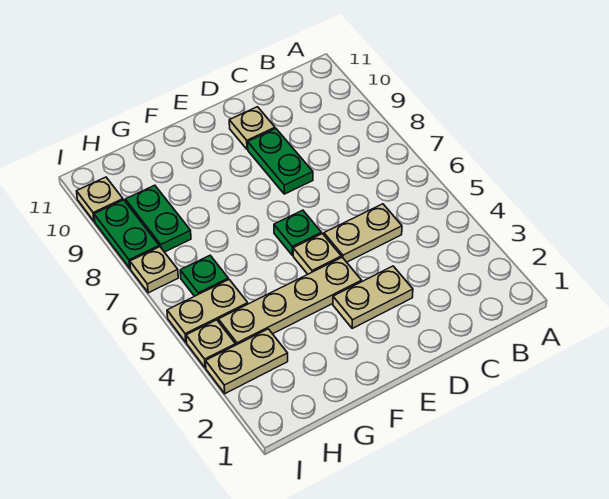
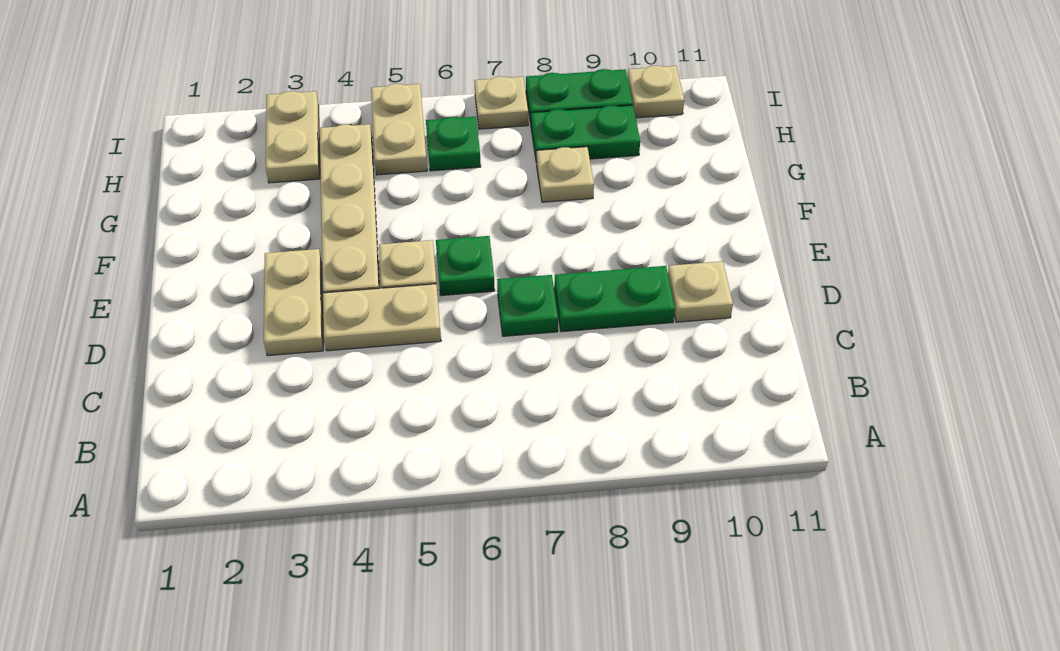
tan 1x2 plate [324,204,402,262] -> tan 1x2 plate turned to [323,284,441,351]
none -> green 1x1 plate [497,275,558,336]
tan 1x1 plate [186,320,235,368] -> tan 1x1 plate moved to [537,147,594,202]

